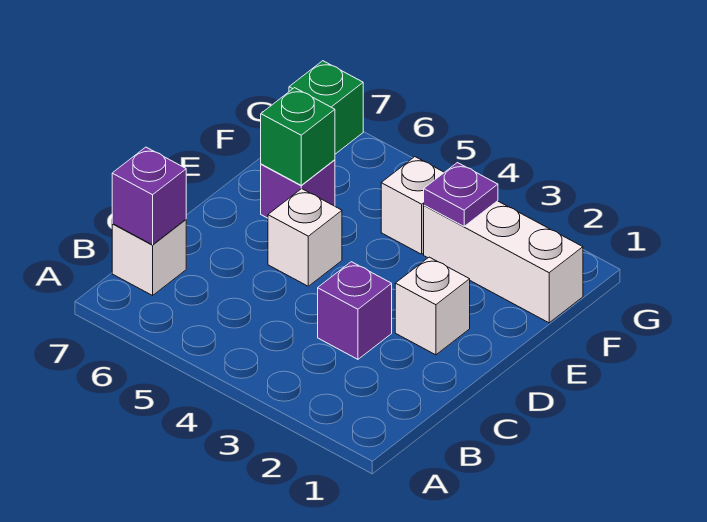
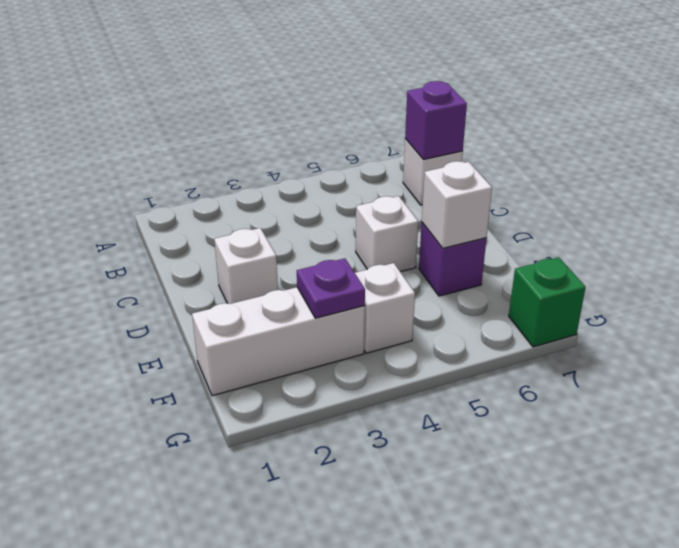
purple 1x1 brick [318,262,392,359] -> none
green 1x1 brick [261,88,335,185] -> white 1x1 brick [422,161,492,248]

